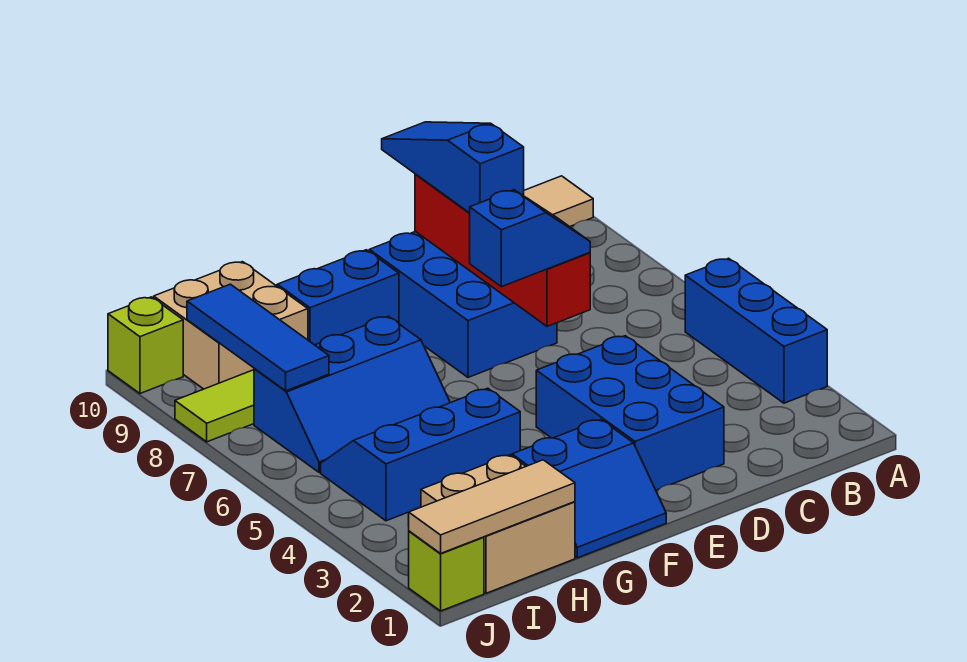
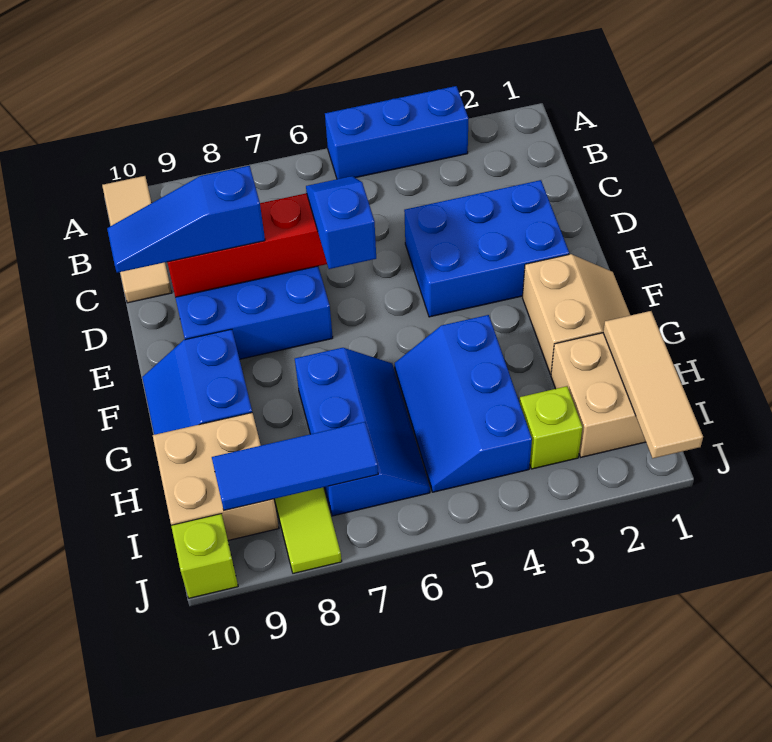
blue 2x2 slope [512,420,666,558] -> tan 2x2 slope [523,254,630,374]
lime 1x1 brick [409,531,484,611] -> lime 1x1 brick moved to [520,386,582,469]

